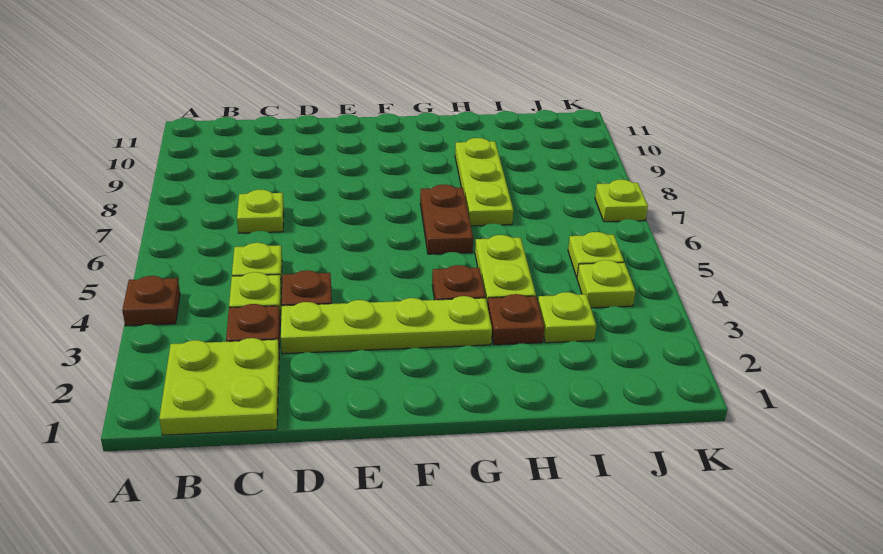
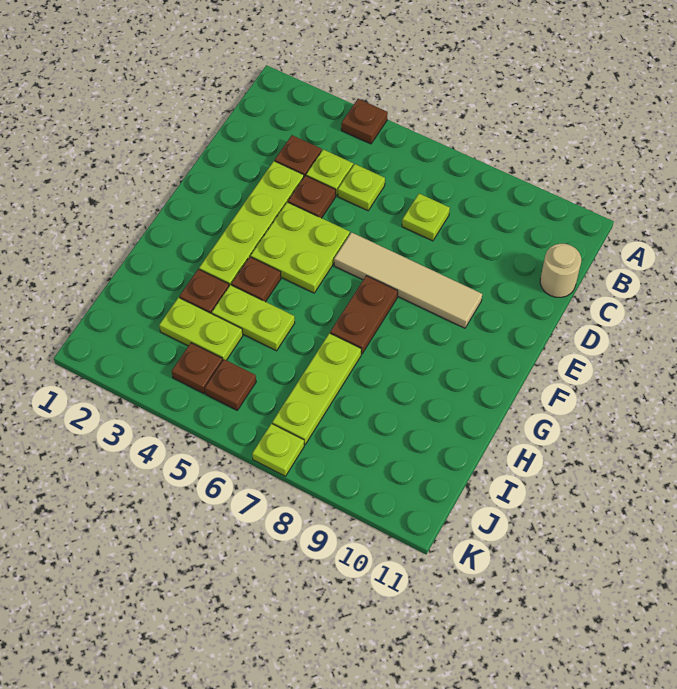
lime 2x2 plate [159,338,279,435] -> lime 2x2 plate moved to [251,202,350,293]
none -> tan 1x1 round brick [540,244,581,297]
none -> tan 1x4 tile [334,232,482,328]
brown 1x2 plate [420,184,473,254] -> brown 1x2 plate turned to [330,276,398,354]
lime 1x3 plate [455,138,513,226] -> lime 1x3 plate turned to [272,333,361,445]
lime 1x1 plate [538,292,596,343] -> lime 1x2 plate [159,298,243,360]
lime 1x1 plate [577,260,635,308] -> brown 1x1 plate [172,343,223,393]
lime 1x1 plate [568,232,624,277] -> brown 1x1 plate [205,359,256,410]

